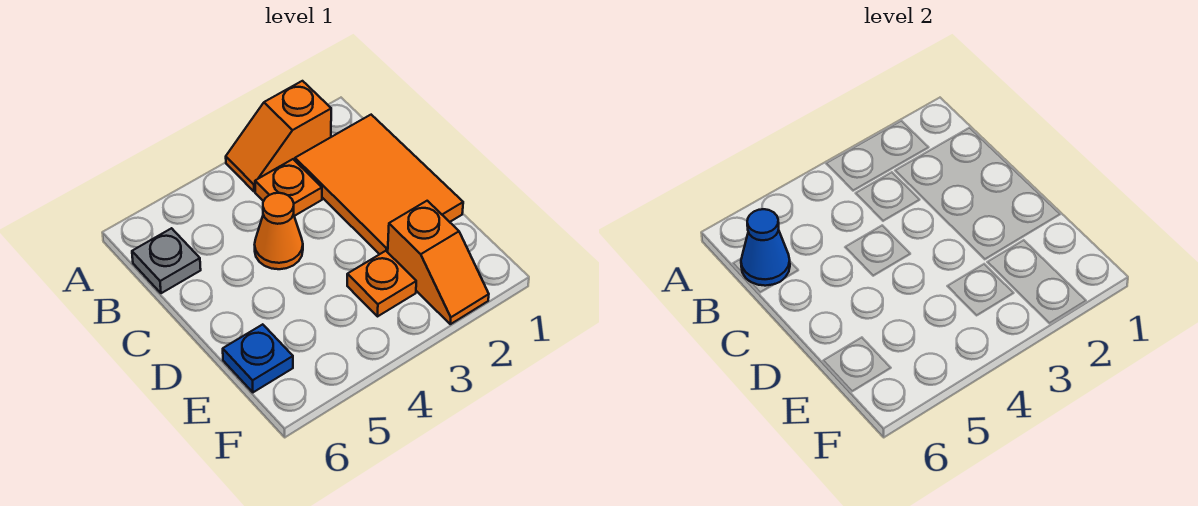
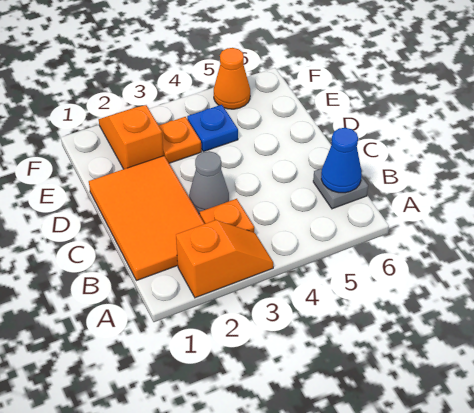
none -> grey 1x1 cone [189,151,229,214]
orange 1x1 cone [255,193,303,269] -> orange 1x1 cone moved to [214,48,250,109]
blue 1x1 plate [223,324,293,392] -> blue 1x1 plate moved to [187,105,238,152]

